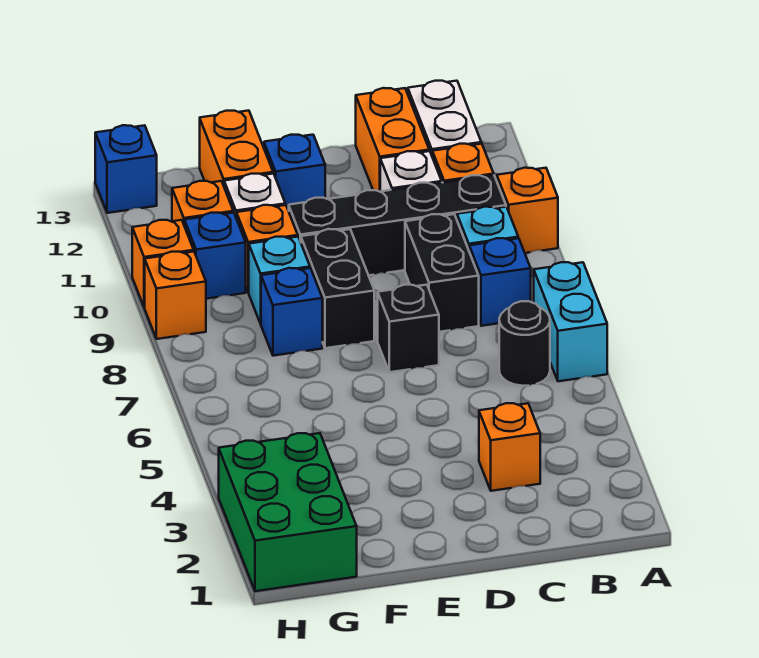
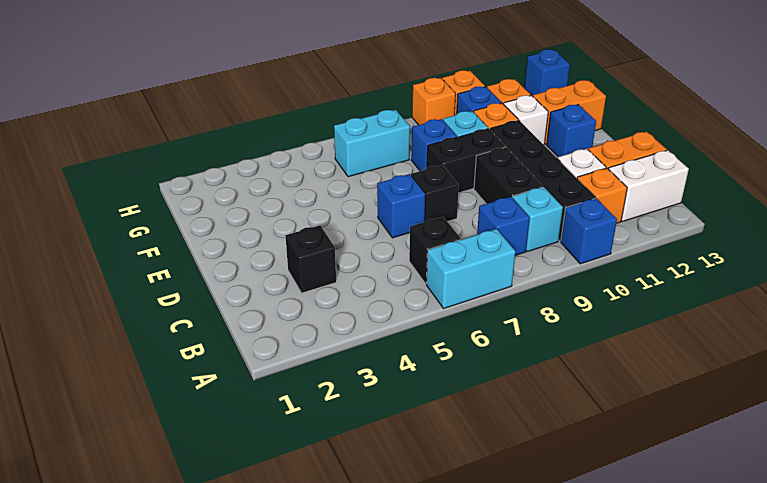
orange 1x1 brick [497,168,558,253] -> blue 1x1 brick [561,198,617,264]
black 1x1 round brick [499,301,550,386] -> black 1x1 brick [409,217,461,284]
orange 1x1 brick [479,403,540,491] -> black 1x1 brick [285,225,336,293]
black 1x2 brick [405,214,479,332] -> black 1x2 brick turned to [474,147,543,204]
none -> blue 1x1 brick [377,174,425,238]
green 2x3 brick [219,433,357,591] -> none
none -> cyan 1x2 brick [334,110,410,177]

